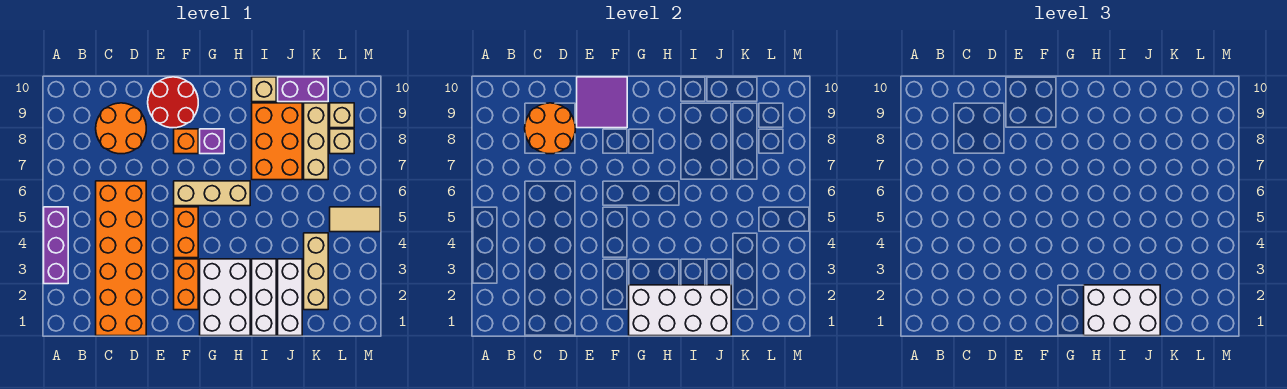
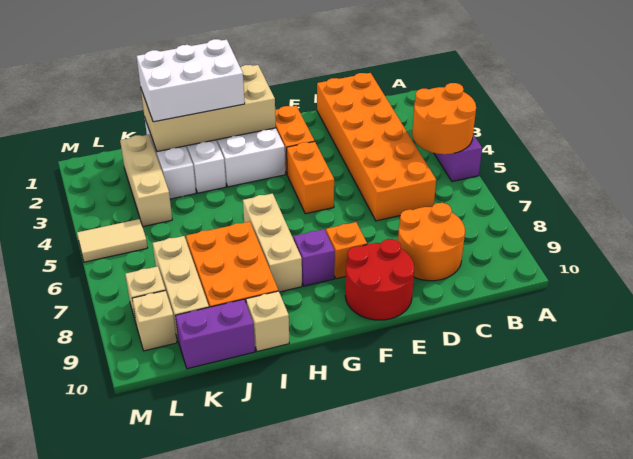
orange 2x2 round brick [525,103,575,154] -> orange 2x2 round brick moved to [412,83,476,154]
purple 2x2 tile [577,77,627,128] -> none
tan 1x3 brick [174,181,250,206] -> tan 1x3 brick turned to [243,193,302,292]
white 2x4 brick [629,285,731,336] -> tan 2x4 brick [141,65,276,152]

